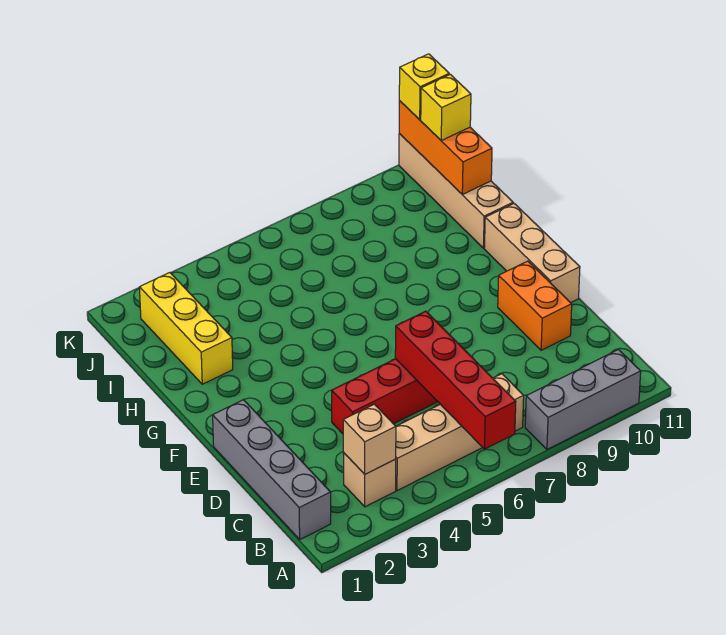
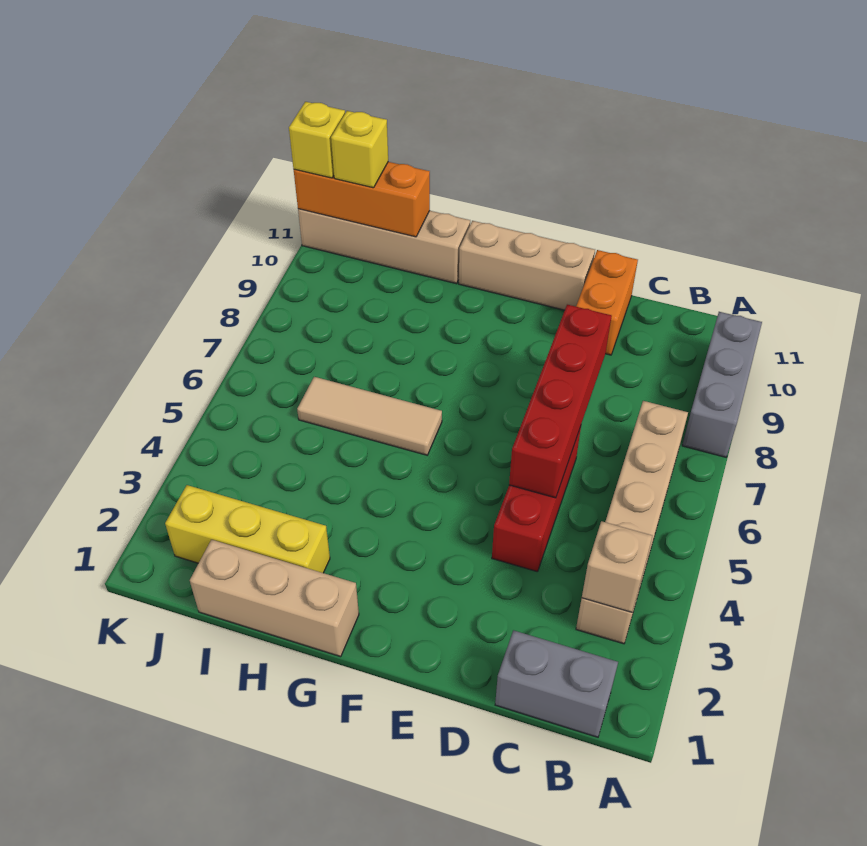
red 1x4 brick [395,311,516,449] -> red 1x4 brick turned to [509,305,612,498]
grey 1x4 brick [213,400,331,539] -> grey 1x2 brick [495,630,618,737]
orange 1x2 brick [498,261,572,350] -> orange 1x2 brick turned to [576,250,638,355]
none -> tan 1x3 brick [190,540,359,657]
none -> tan 1x3 tile [297,377,442,455]

